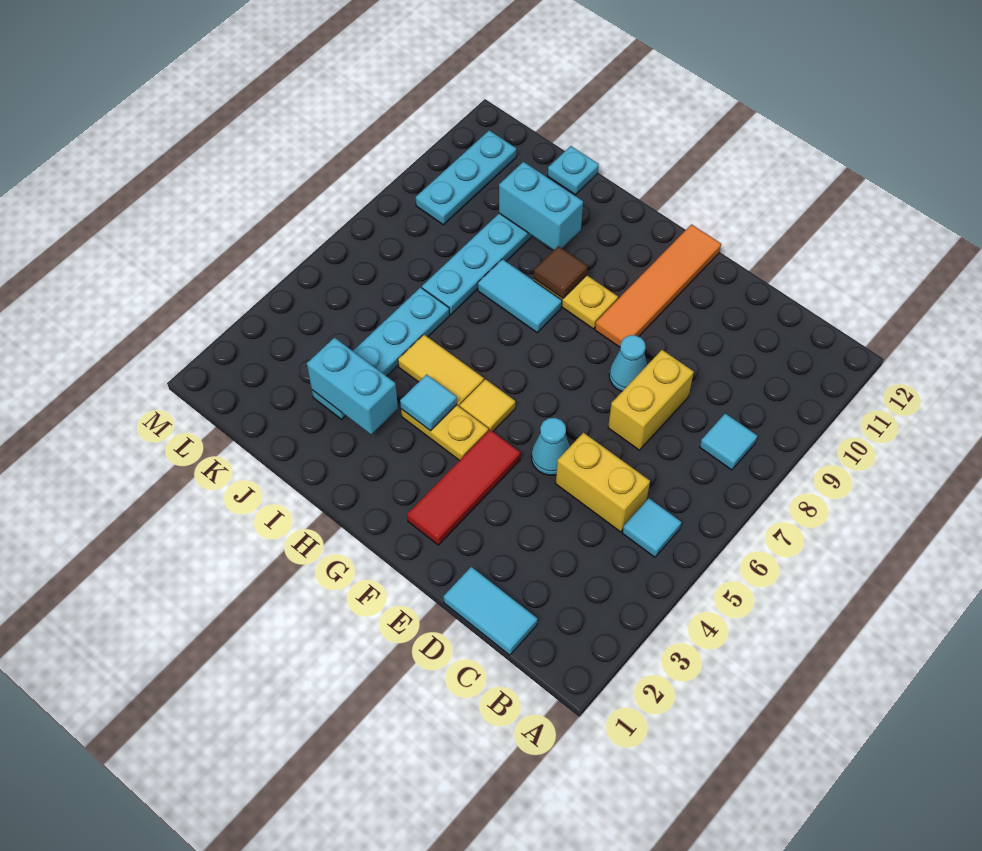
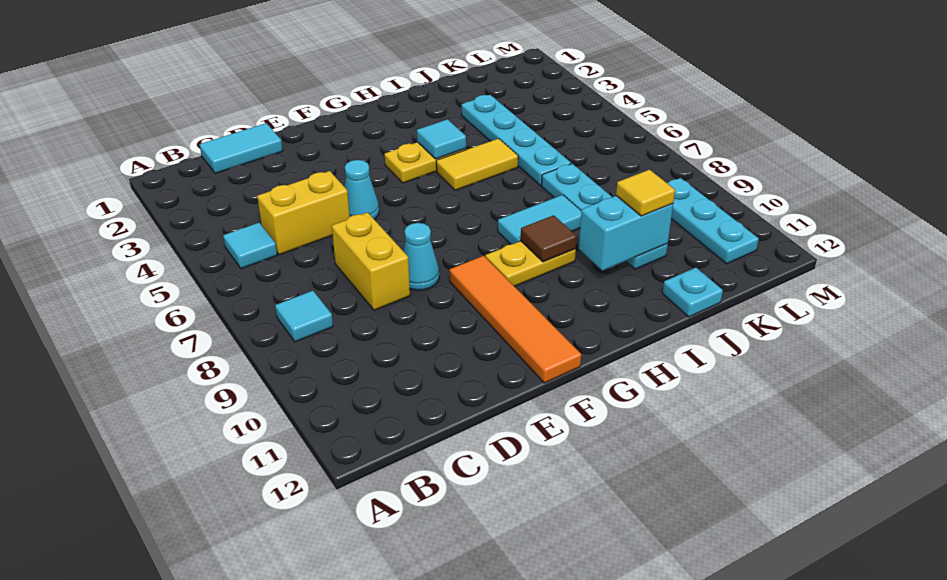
red 1x3 tile [407,430,521,545] -> none
yellow 1x1 tile [460,379,515,431] -> yellow 1x1 tile moved to [616,170,675,216]
cyan 1x2 brick [307,338,398,435] -> none

